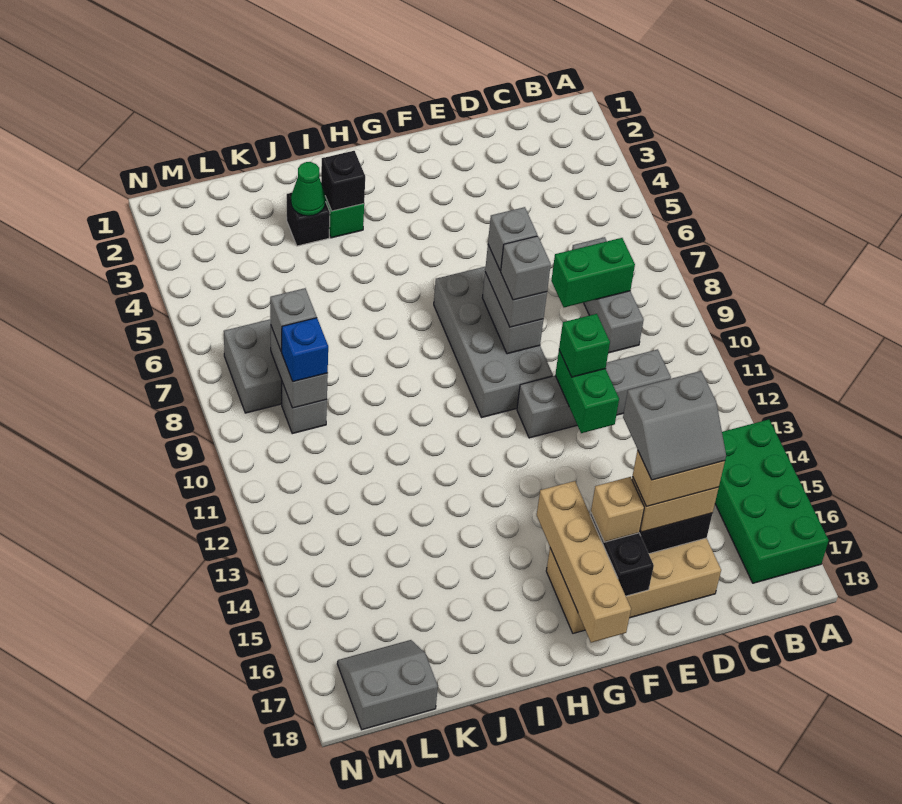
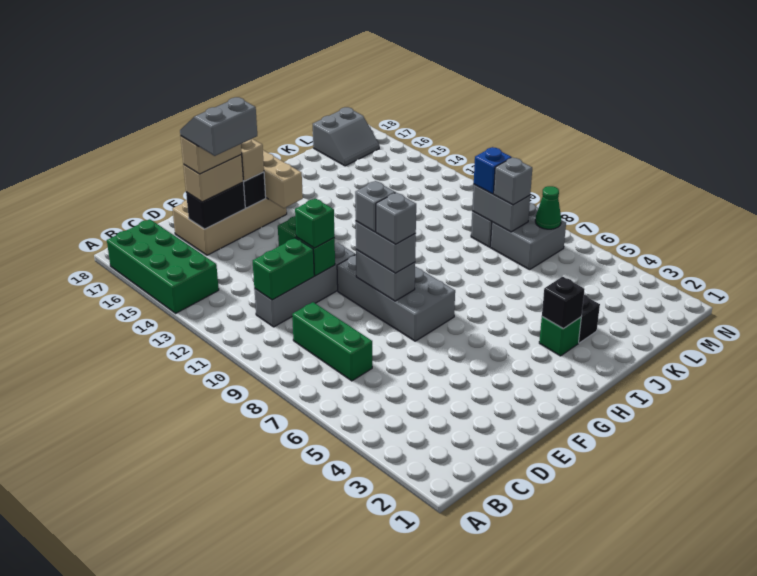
grey 1x3 brick [572,237,644,353] -> green 1x3 brick [292,302,372,381]
green 1x2 brick [551,238,635,307] -> green 1x2 brick moved to [253,238,314,300]
green 1x1 cone [291,162,326,216] -> green 1x1 cone moved to [535,186,561,229]

